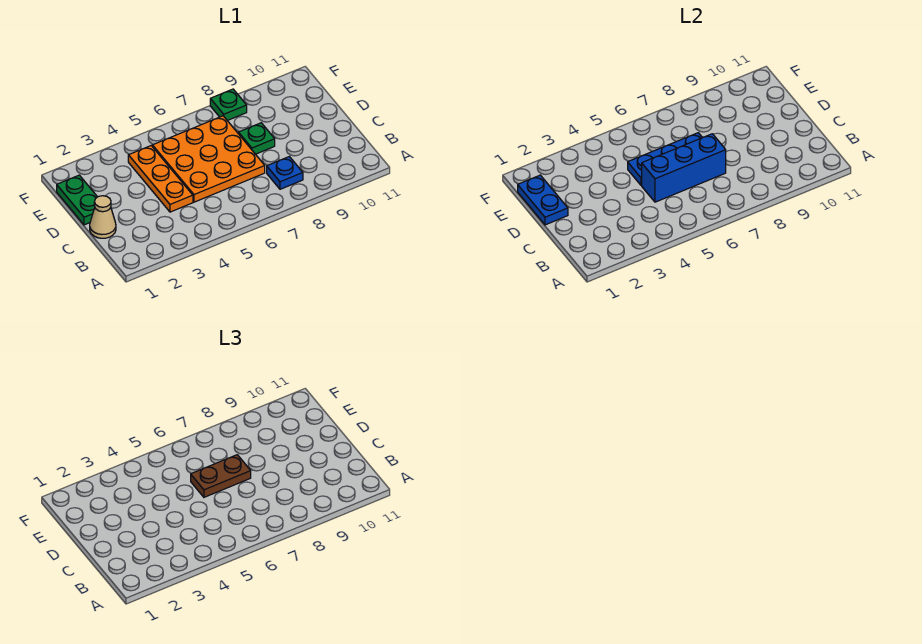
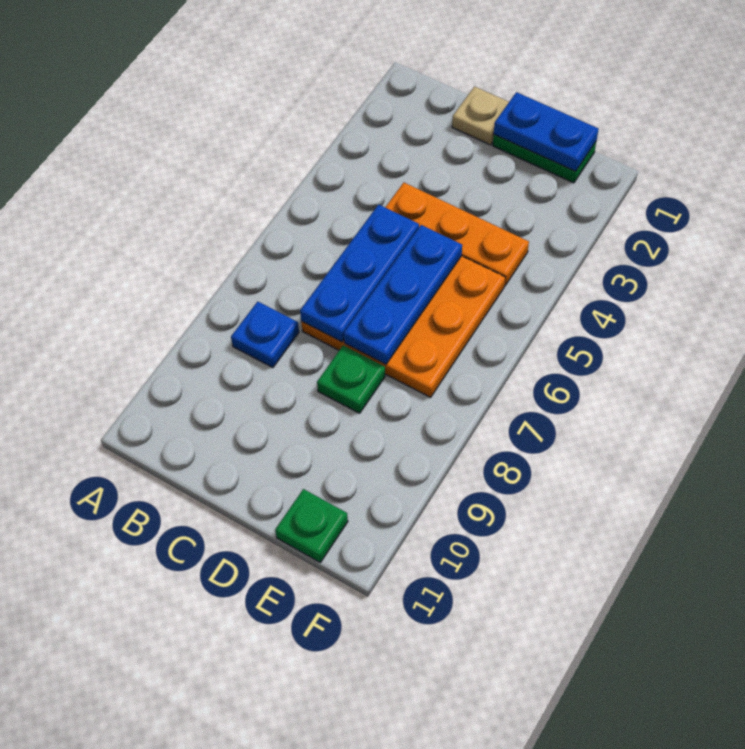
tan 1x1 cone [90,196,116,238] -> tan 1x1 plate [452,86,509,145]
blue 1x3 brick [642,134,726,202] -> blue 1x3 plate [300,205,419,342]
brown 1x2 plate [191,455,251,497] -> none
green 1x1 plate [210,89,247,121] -> green 1x1 plate moved to [275,489,348,562]

